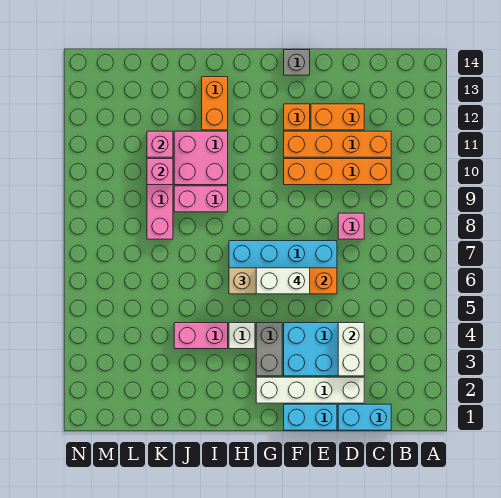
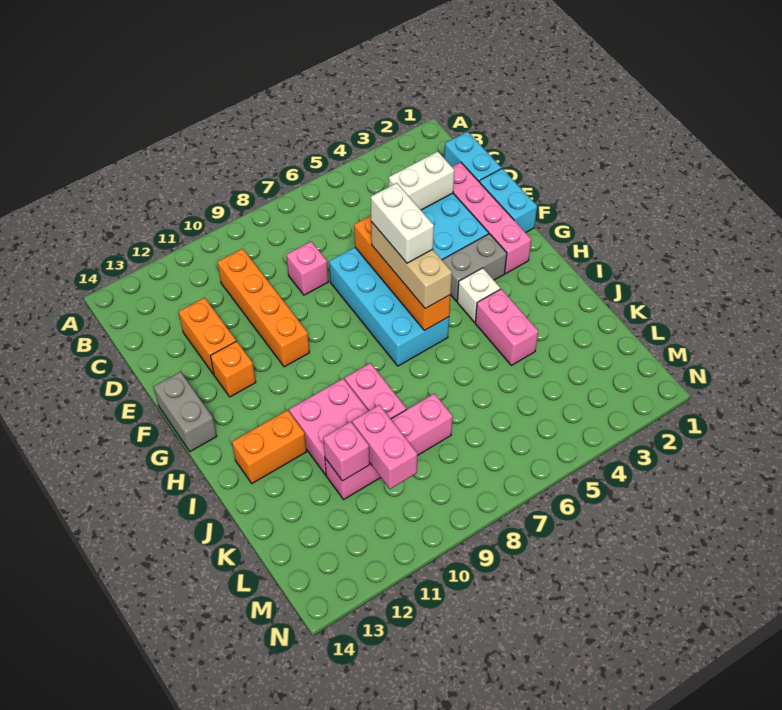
orange 1x4 brick [284,131,391,157] -> none
white 1x4 brick [256,377,364,403] -> pink 1x4 brick [453,162,531,273]
grey 1x1 brick [284,50,310,75] -> grey 1x2 brick [153,372,217,452]
pink 1x1 brick [147,159,173,185] -> pink 1x2 brick [352,405,417,489]

